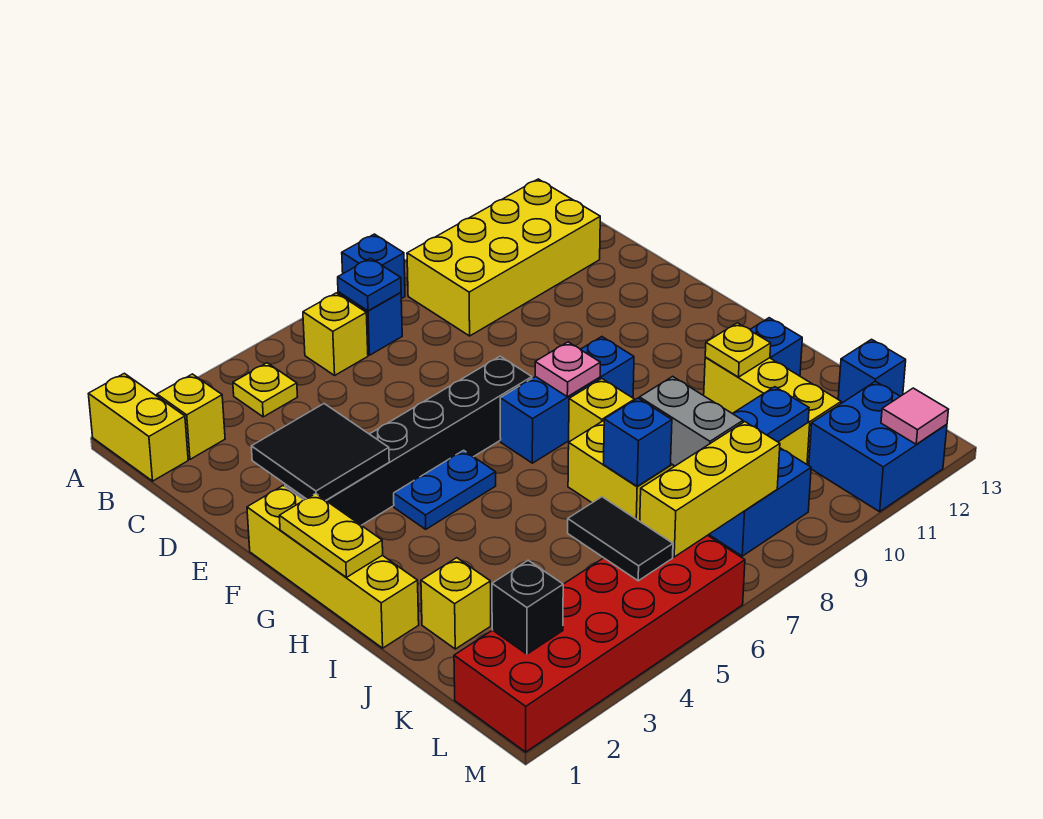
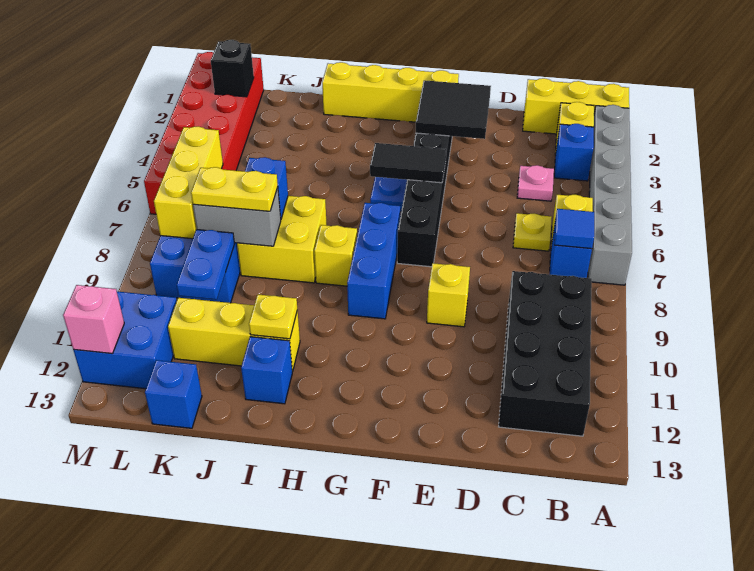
yellow 1x2 brick [89,373,188,481] -> yellow 1x3 brick [523,78,629,134]
none -> grey 1x6 brick [588,105,632,285]
blue 1x1 brick [342,234,405,299] -> blue 1x1 brick moved to [554,124,594,181]
yellow 1x1 plate [233,363,297,417] -> yellow 1x1 plate moved to [513,213,552,251]
blue 1x1 plate [338,258,401,311] -> blue 1x1 tile [554,209,594,249]
yellow 2x4 brick [407,179,600,336] -> black 2x4 brick [499,271,592,436]
yellow 1x2 plate [279,494,383,577] -> yellow 1x2 plate moved to [191,167,278,211]
pink 1x1 plate [535,342,600,397] -> pink 1x1 plate moved to [517,165,554,201]
yellow 1x1 brick [421,558,491,649] -> yellow 1x1 brick moved to [427,263,470,327]
black 1x2 tile [568,497,673,581] -> black 1x2 tile moved to [370,143,446,183]
pink 1x1 tile [881,388,949,444] -> pink 1x1 brick [63,285,124,354]

